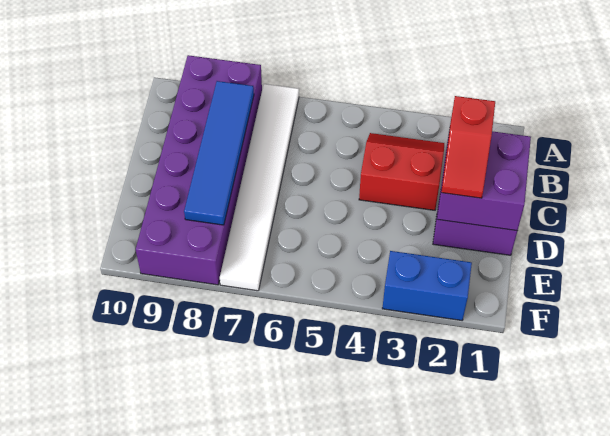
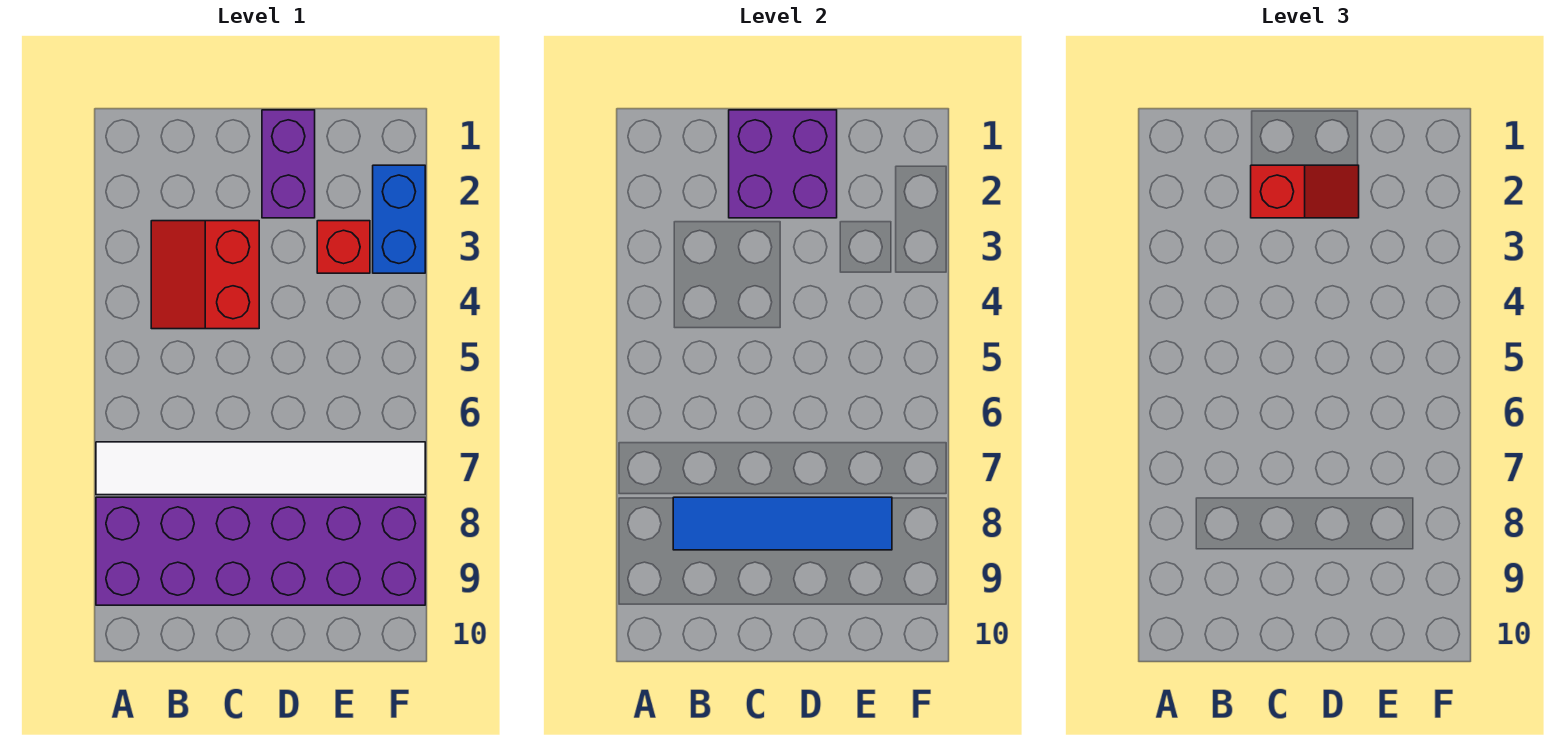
none -> red 1x1 brick [317,221,370,273]

